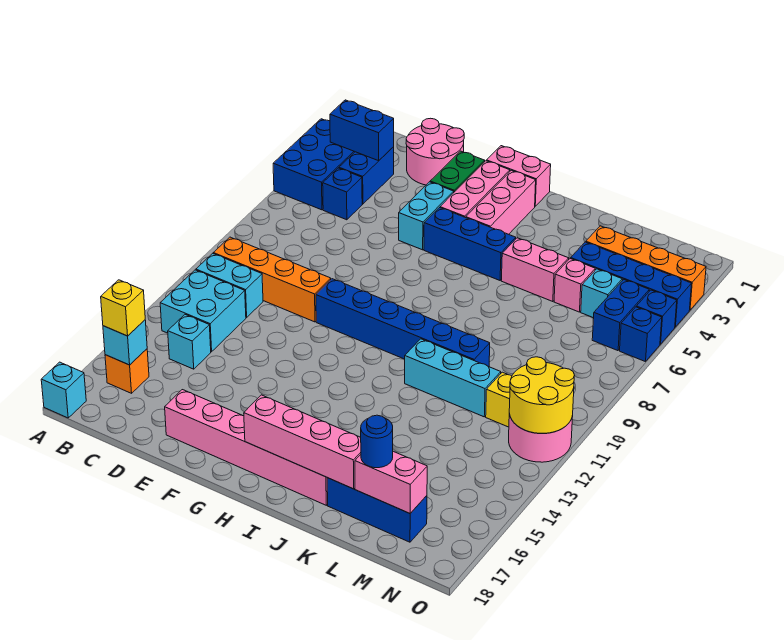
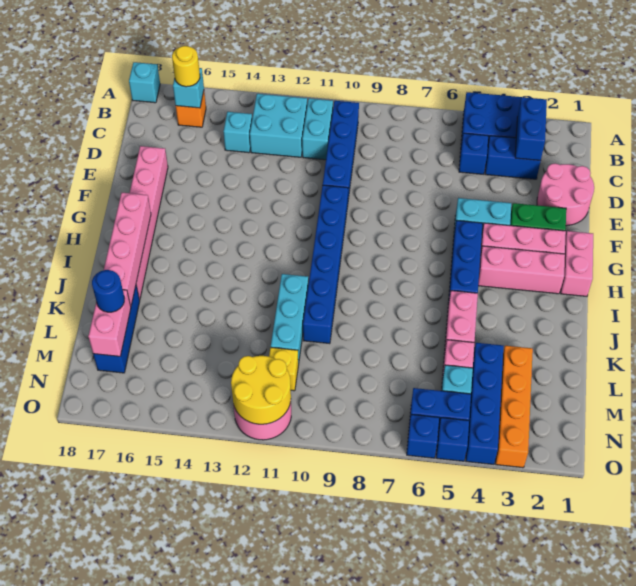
orange 1x4 brick [213,237,331,322] -> blue 1x4 brick [323,101,359,199]
yellow 1x1 brick [101,280,145,336] -> yellow 1x1 round brick [172,46,200,87]

